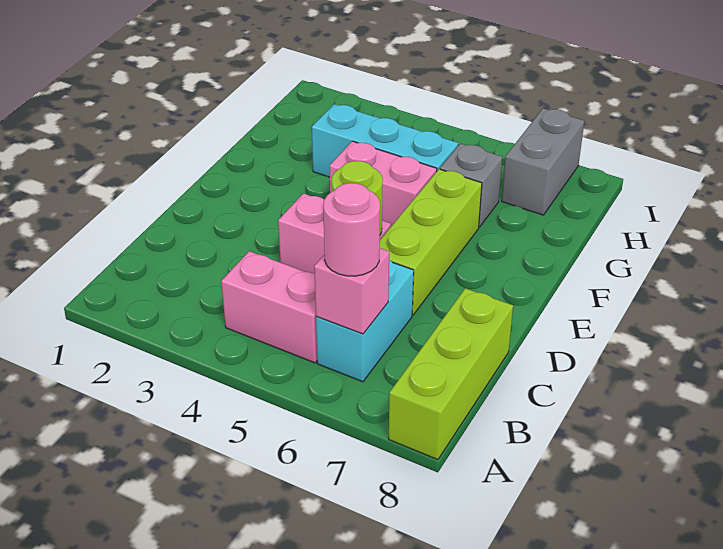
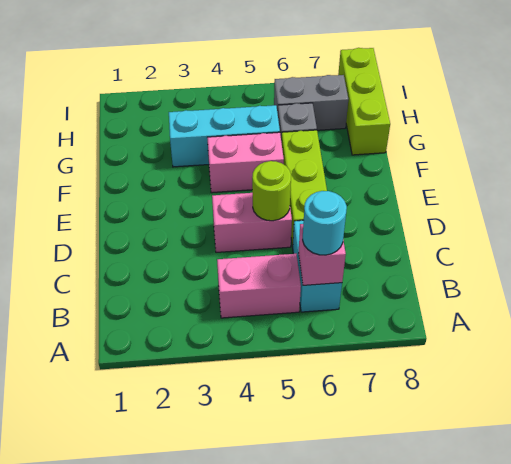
lime 1x3 brick [389,288,513,460] -> lime 1x3 brick moved to [338,48,390,155]
pink 1x1 round brick [323,183,380,276] -> cyan 1x1 round brick [302,191,347,255]
grey 1x2 brick [502,108,584,215] -> grey 1x2 brick turned to [274,75,348,130]

